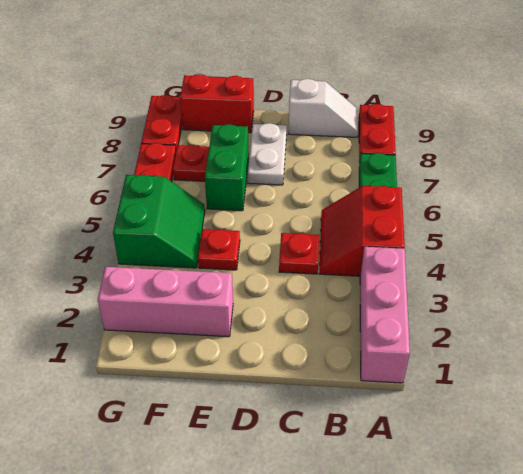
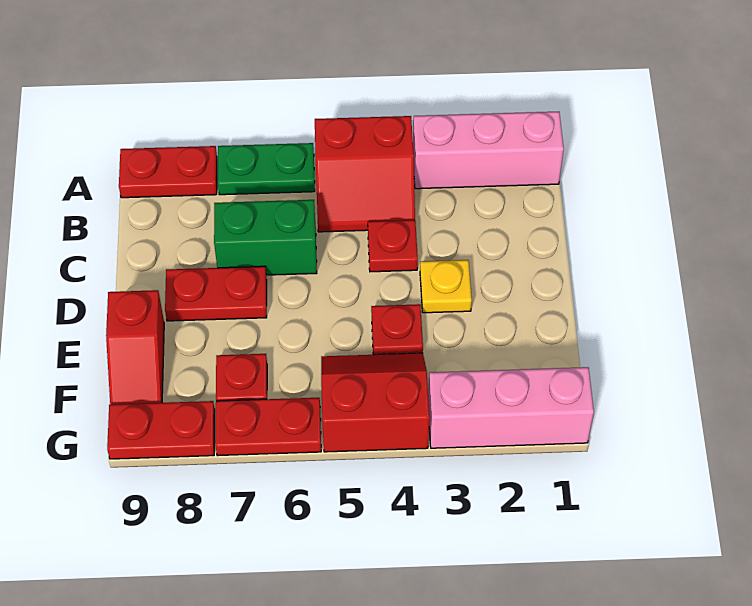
white 1x2 slope [288,79,358,137] -> none
none -> yellow 1x1 plate [420,260,472,313]
white 1x2 plate [248,123,287,185] -> red 1x2 plate [165,266,267,321]
pink 1x3 brick [98,267,233,337] -> pink 1x3 brick turned to [428,367,594,448]
green 1x2 brick [205,124,249,211] -> green 1x2 brick moved to [214,200,317,275]
red 1x2 brick [180,74,254,133] -> red 1x2 slope [106,290,164,404]
green 2x2 slope [113,175,205,268] -> red 2x2 slope [321,353,430,452]

